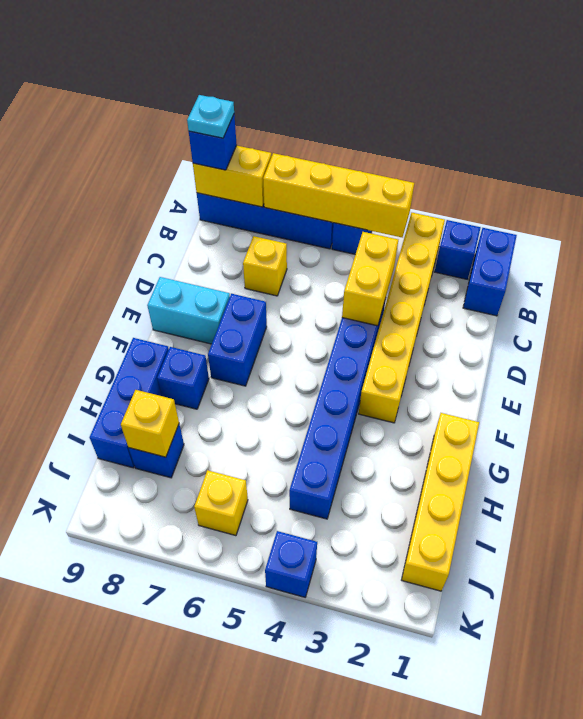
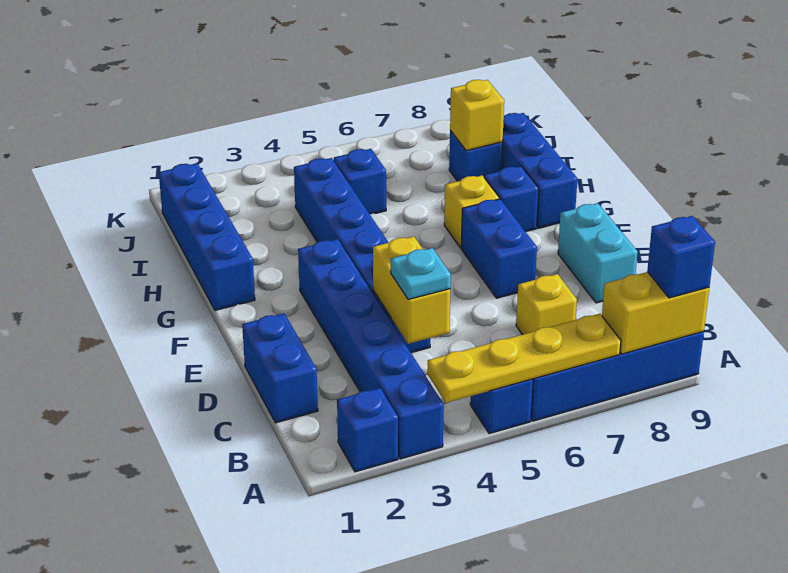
blue 1x2 brick [463,228,517,316] -> blue 1x2 brick moved to [242,313,318,423]
yellow 1x6 brick [359,213,445,423] -> blue 1x6 brick [298,239,444,459]
yellow 1x4 brick [263,153,414,238] -> yellow 1x4 plate [427,314,621,403]
cyan 1x1 plate [187,95,234,138] -> cyan 1x1 plate moved to [391,248,451,300]
cyan 1x2 brick [147,277,230,344] -> cyan 1x2 brick turned to [558,203,638,303]
yellow 1x4 brick [402,413,479,591] -> blue 1x4 brick [159,163,255,310]
yellow 1x1 brick [194,470,248,536] -> yellow 1x1 brick moved to [444,176,499,248]
blue 1x1 brick [265,531,317,597] -> blue 1x1 brick moved to [334,149,386,214]

